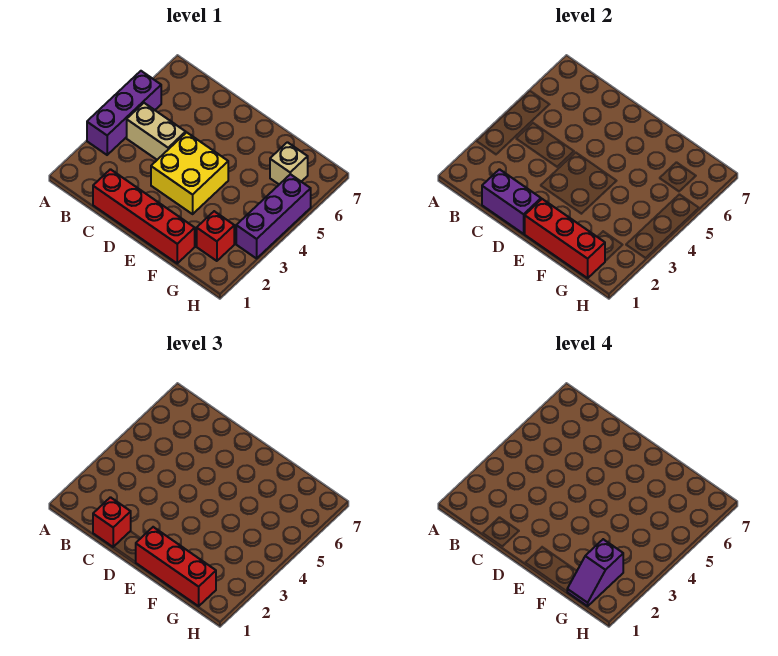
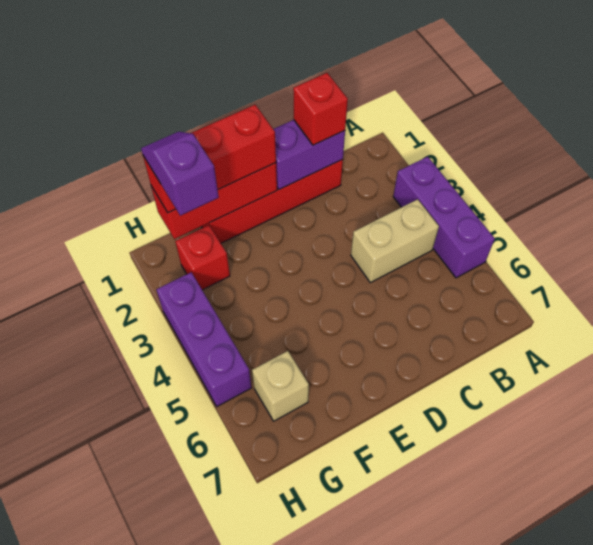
yellow 2x2 brick [151,132,228,214] -> none

